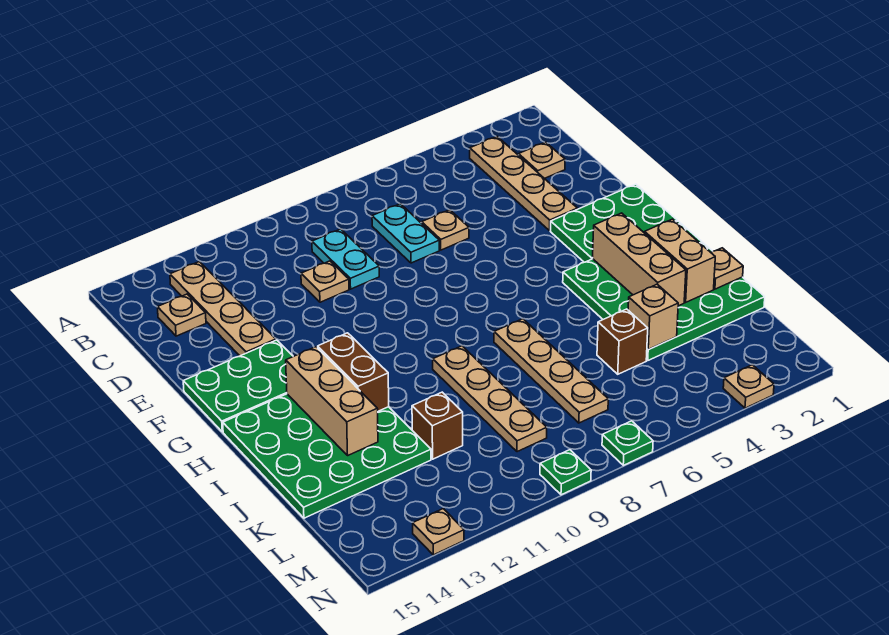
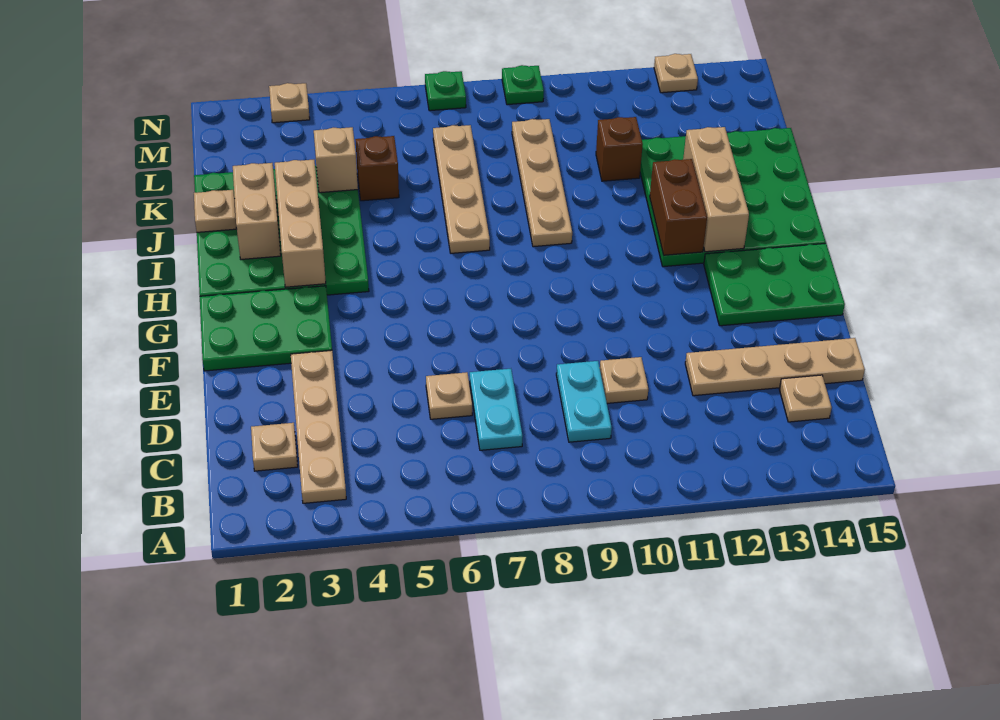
tan 1x4 plate [170,262,276,356] -> tan 1x4 plate turned to [685,338,865,396]

